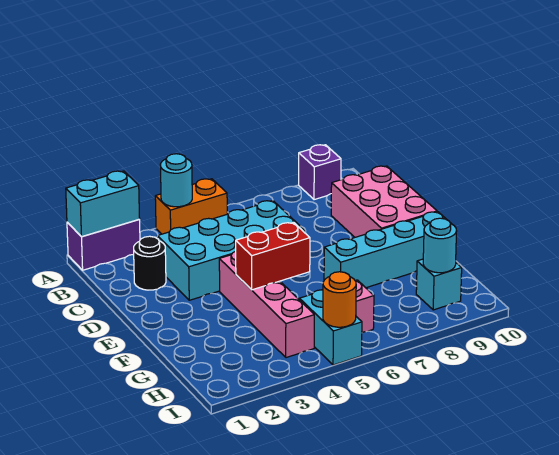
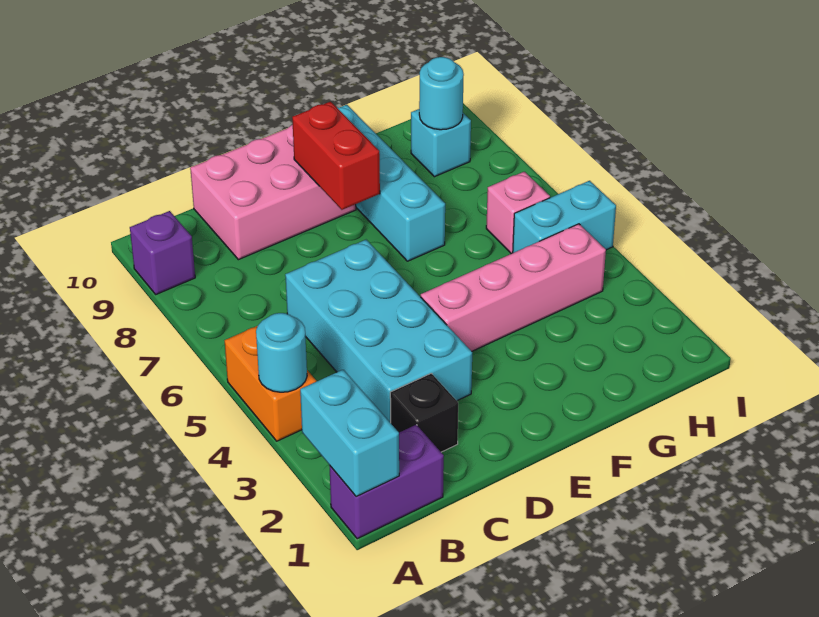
purple 1x2 brick [67,220,140,270] -> purple 1x2 brick turned to [330,425,444,539]
black 1x1 round brick [134,236,166,290] -> black 1x1 brick [390,373,458,452]
red 1x2 brick [236,222,310,290] -> red 1x2 brick moved to [292,102,380,210]
orange 1x1 round brick [323,272,356,327] -> none

